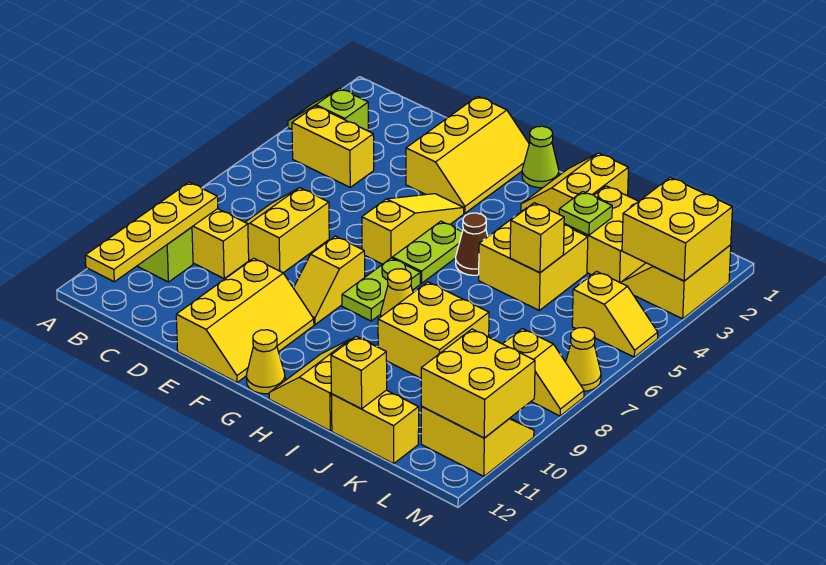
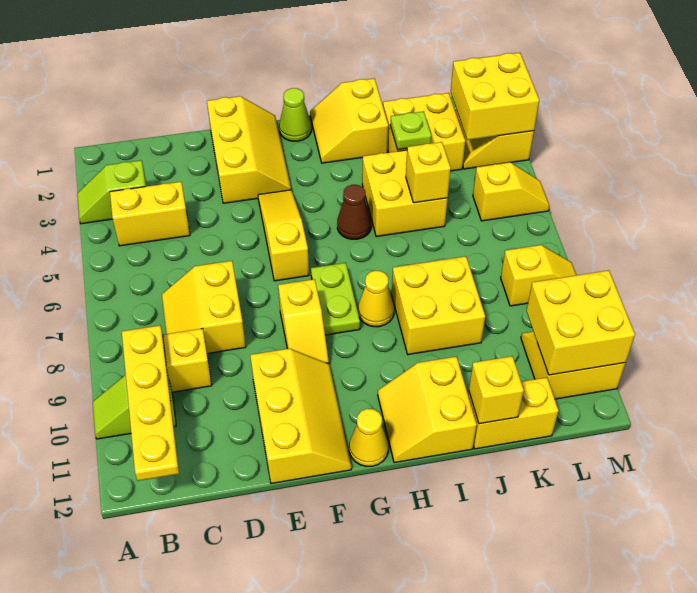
lime 1x2 plate [392,221,462,283] -> none
yellow 1x1 cone [566,328,601,391] -> none

